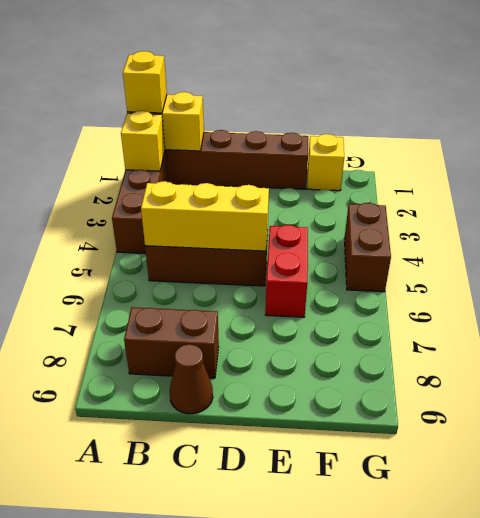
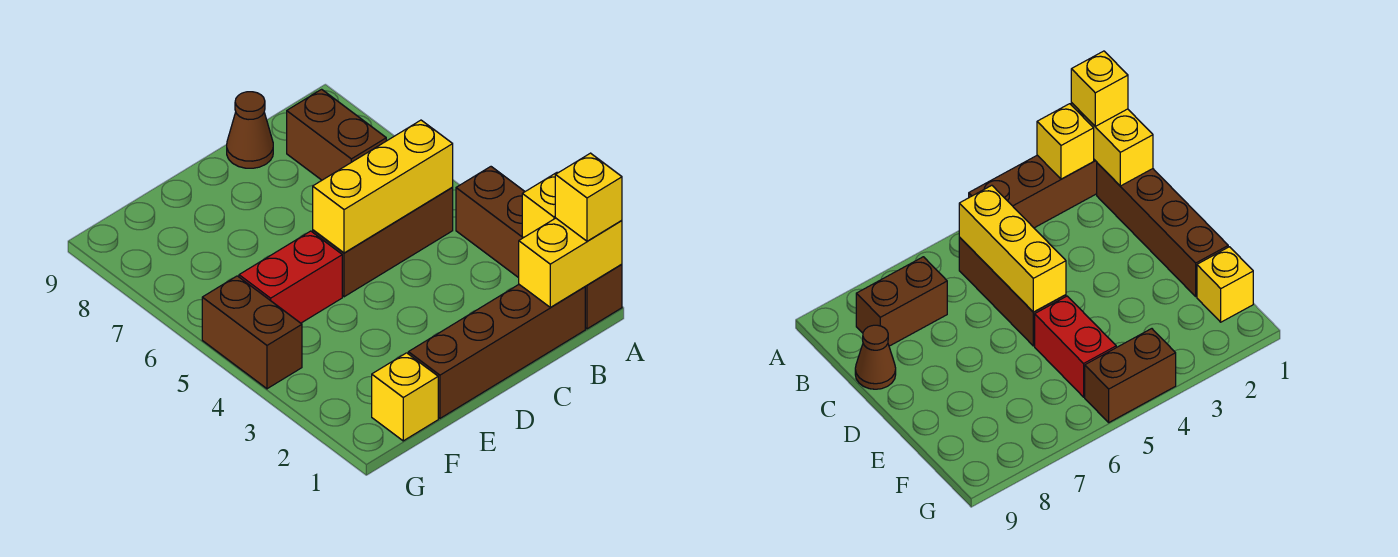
brown 1x2 brick [124,307,219,378] -> brown 1x2 brick turned to [287,89,386,180]
red 1x2 brick [265,225,308,317] -> red 1x2 brick turned to [239,231,342,323]

